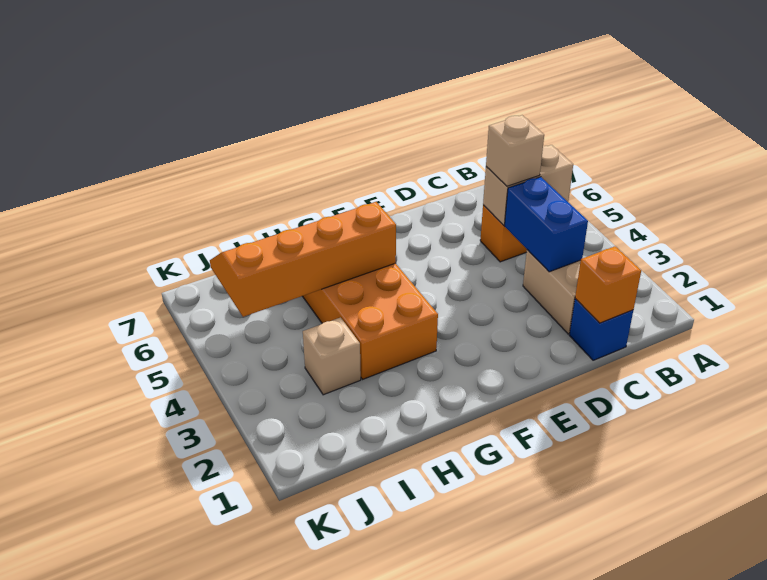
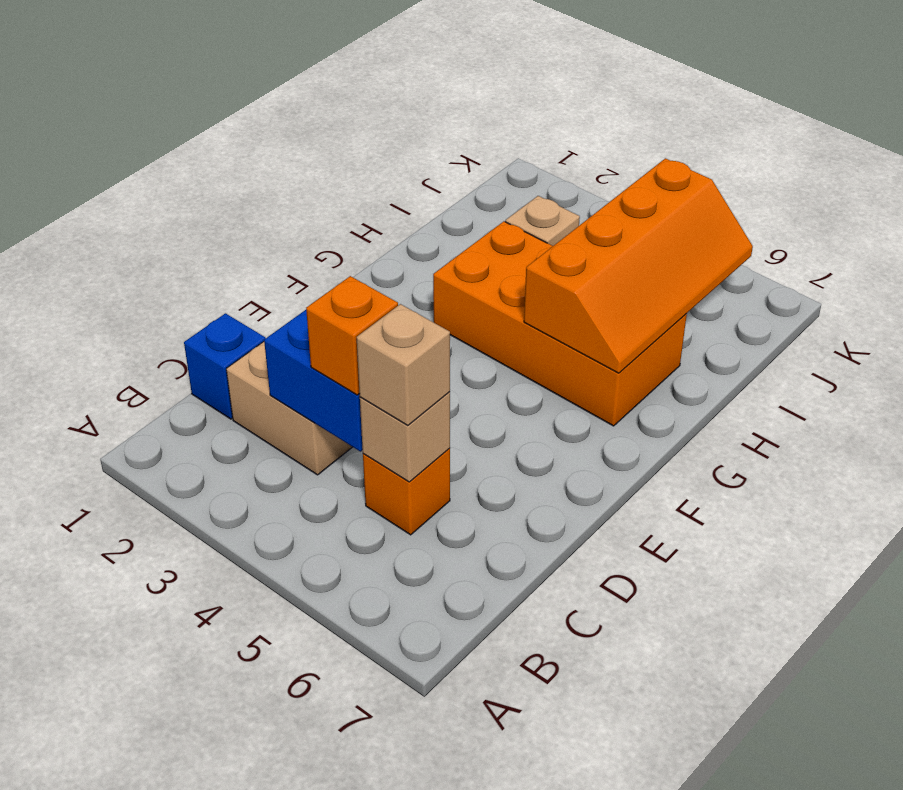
tan 1x2 brick [483,145,573,225] -> tan 1x1 brick [360,392,450,482]
orange 1x1 brick [575,246,641,323] -> orange 1x1 brick moved to [306,276,398,395]

